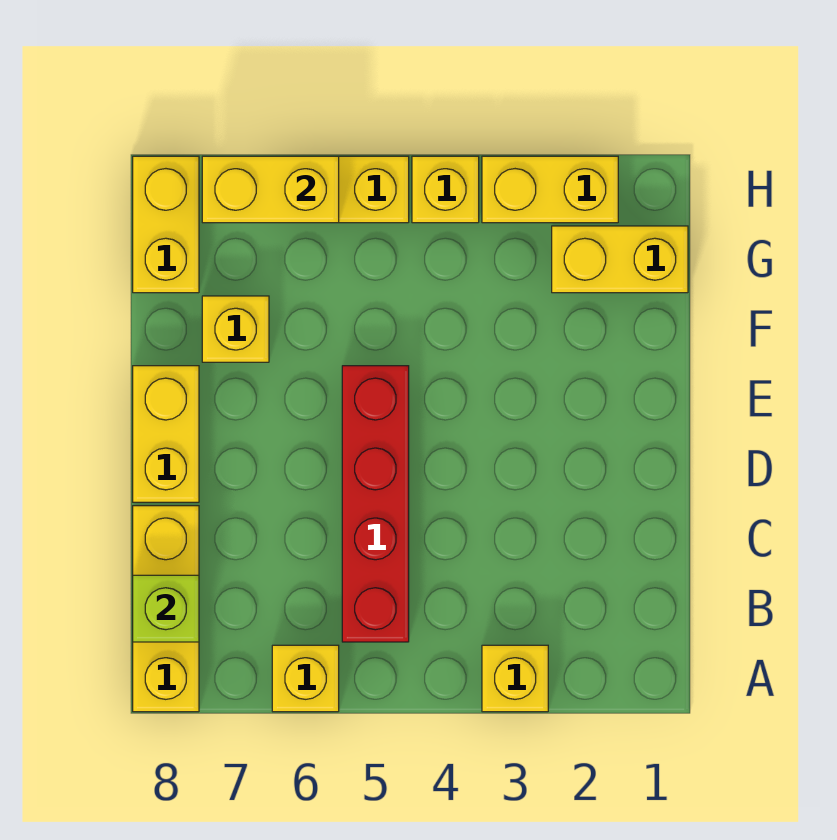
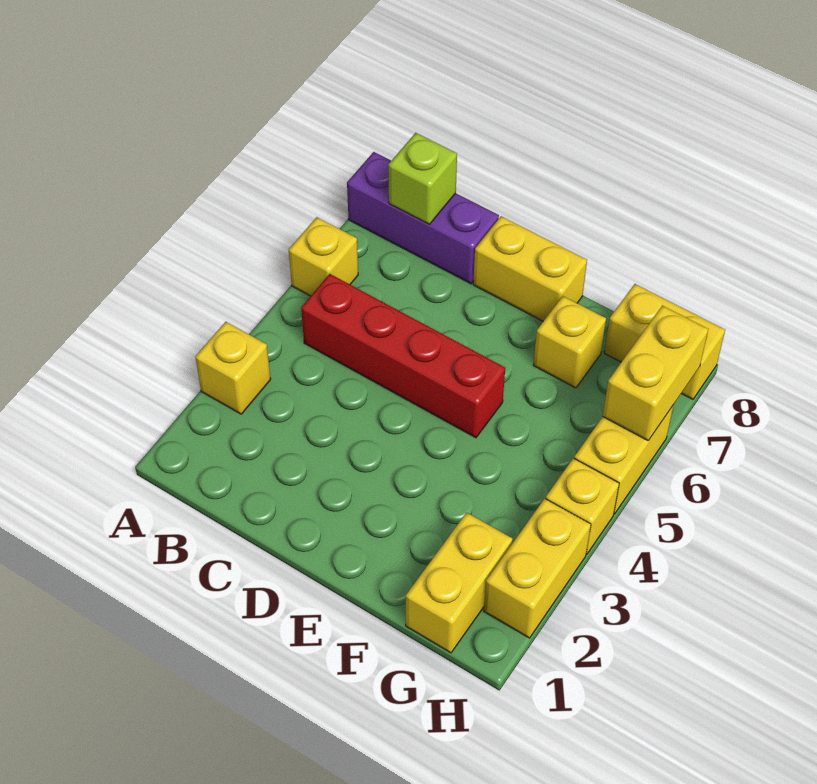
yellow 1x3 brick [133,506,199,712] -> purple 1x3 brick [347,152,499,284]

